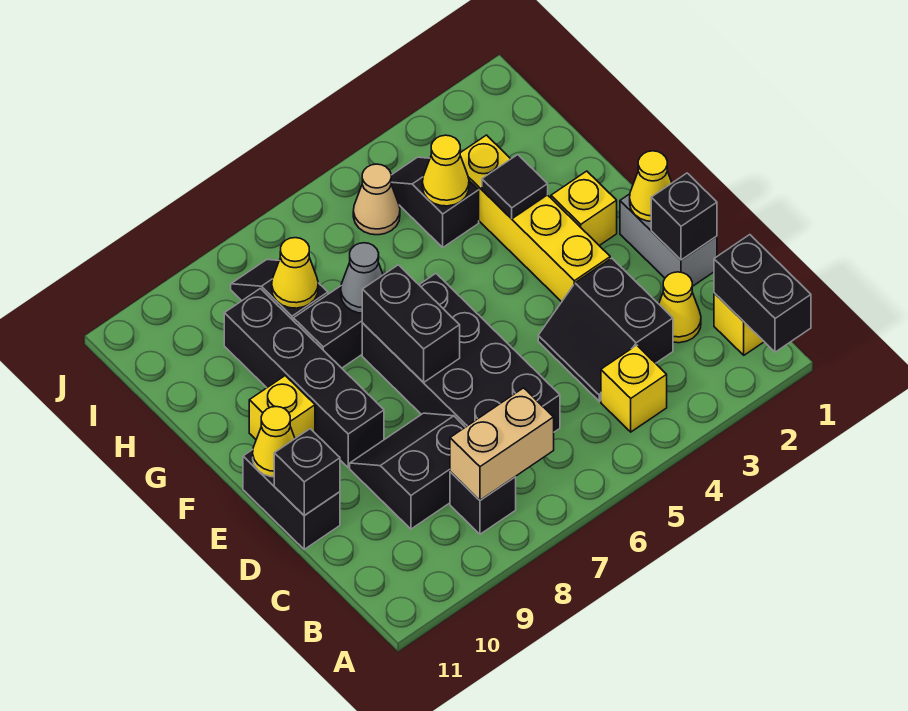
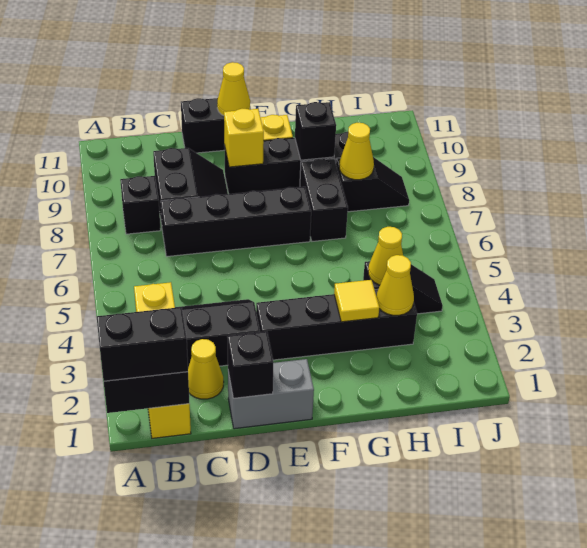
tan 1x2 brick [450,388,554,500] -> none
black 2x4 brick [362,274,560,432] -> black 1x4 brick [161,187,311,256]
black 1x1 brick [274,429,340,516] -> black 1x1 brick moved to [295,102,336,160]
yellow 1x1 cone [630,151,672,221] -> yellow 1x1 cone moved to [376,255,414,315]
yellow 1x4 brick [460,135,610,302] -> black 1x4 brick [256,290,417,360]
black 1x2 brick [362,265,460,383] -> black 1x2 brick moved to [97,307,188,381]
yellow 1x1 brick [551,171,617,246] -> yellow 1x1 brick moved to [224,109,264,167]
black 1x1 tile [482,155,548,219] -> yellow 1x1 tile [334,280,379,322]
grey 1x1 cone [341,243,383,313] -> none
tan 1x1 cone [353,164,400,235] -> none

